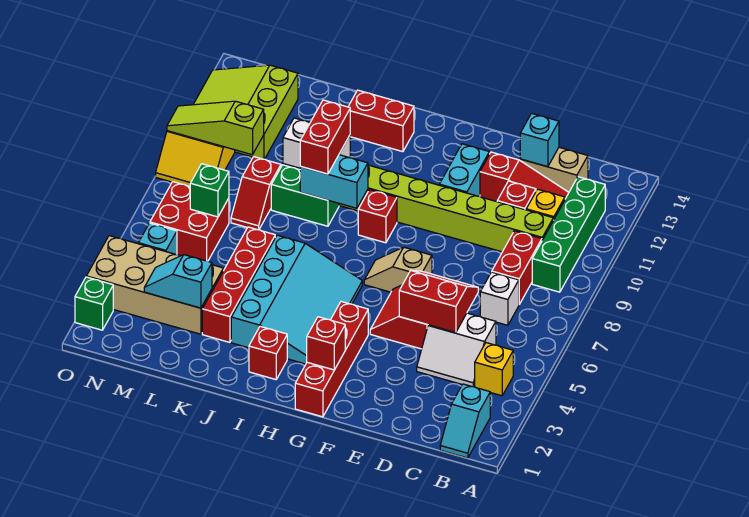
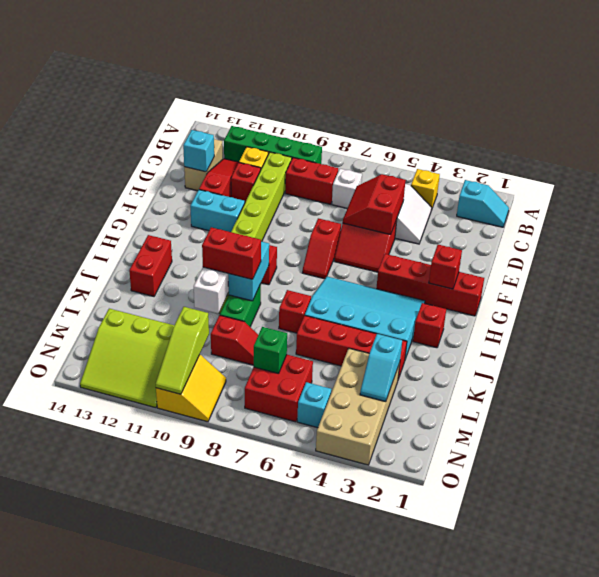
tan 1x2 slope [364,247,432,292] -> red 1x2 slope [303,218,341,279]
none -> red 1x1 brick [279,290,311,333]
green 1x1 brick [75,277,113,330] -> none

